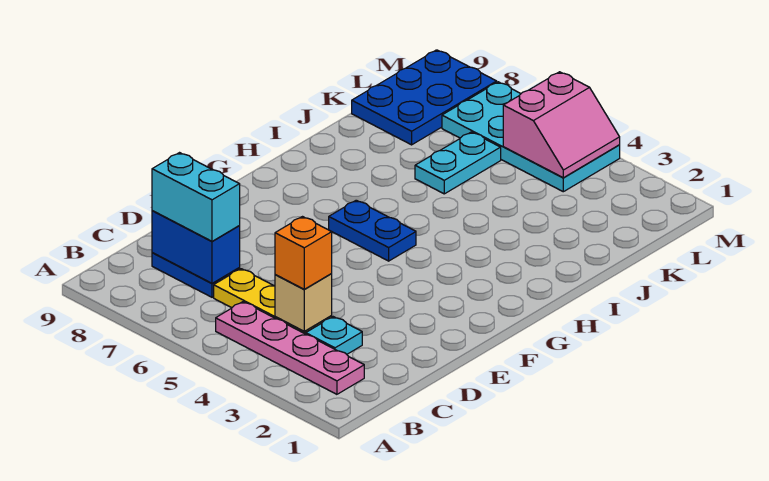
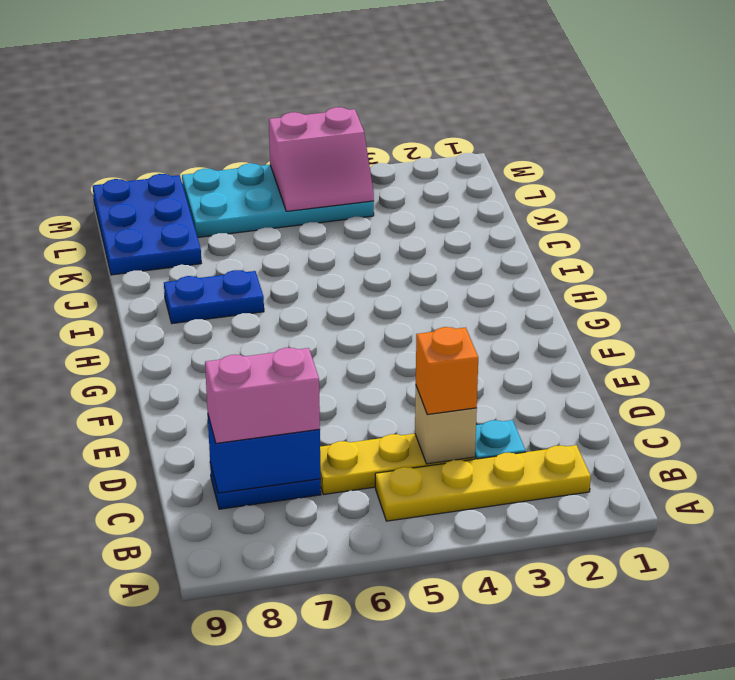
pink 1x4 plate [216,302,364,394] -> yellow 1x4 plate [375,445,591,521]
cyan 1x2 brick [152,153,240,241] -> pink 1x2 brick [205,348,320,443]
blue 1x2 plate [329,200,416,261] -> blue 1x2 plate moved to [164,270,264,324]
cyan 1x2 plate [415,132,501,194] -> none
pink 2x2 slope [503,72,620,178] -> pink 2x2 slope turned to [269,107,374,211]

